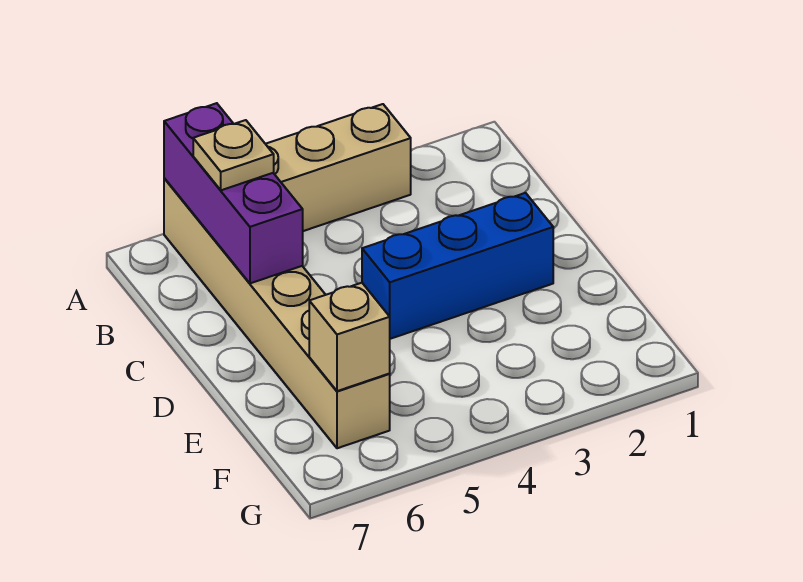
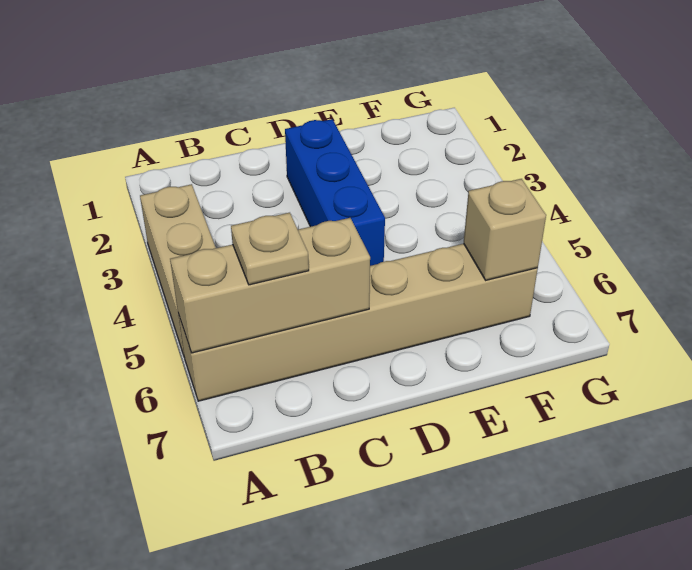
purple 1x3 brick [164,103,303,283] -> tan 1x3 brick [170,218,370,353]

